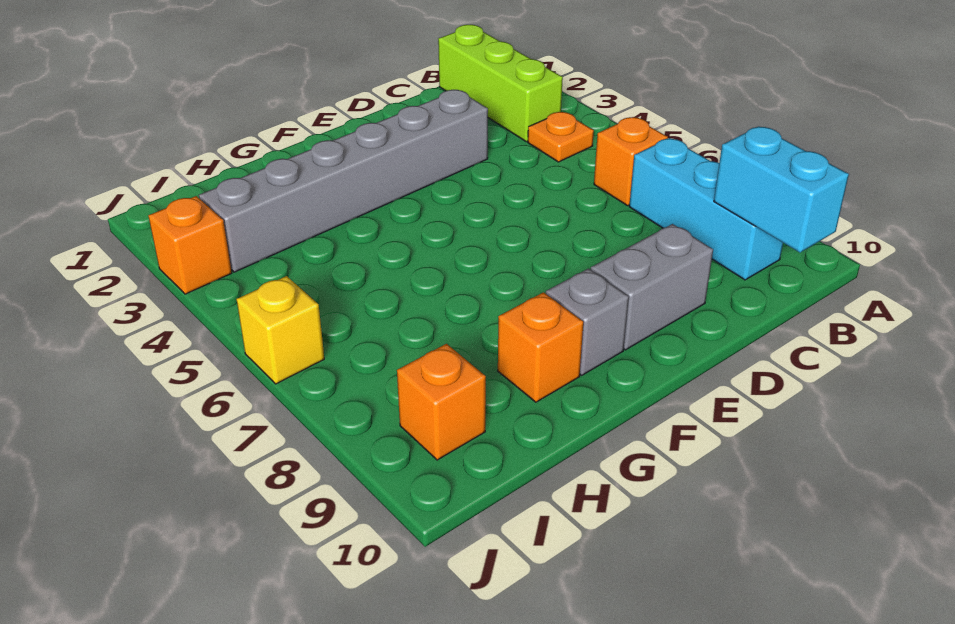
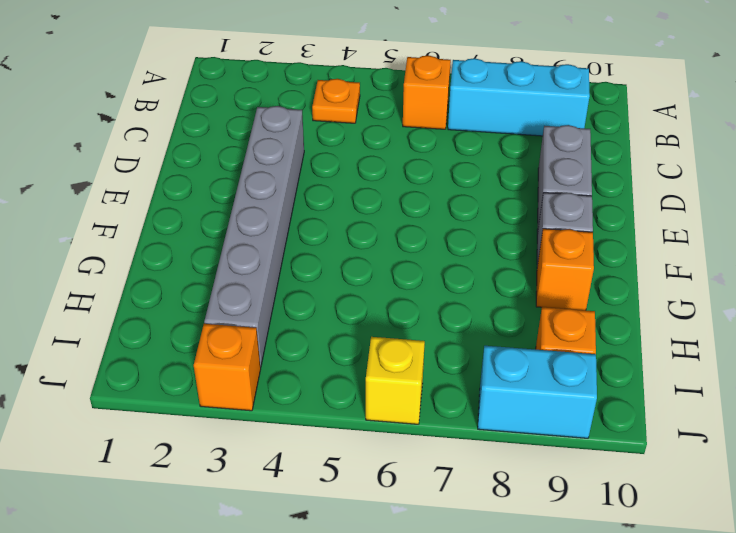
lime 1x3 brick [438,25,563,142] -> none
cyan 1x2 brick [714,126,849,253] -> cyan 1x2 brick moved to [478,346,597,438]

